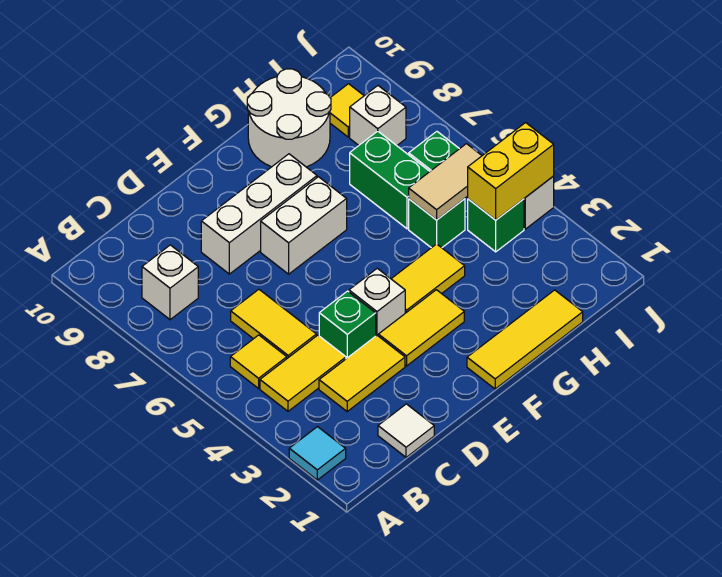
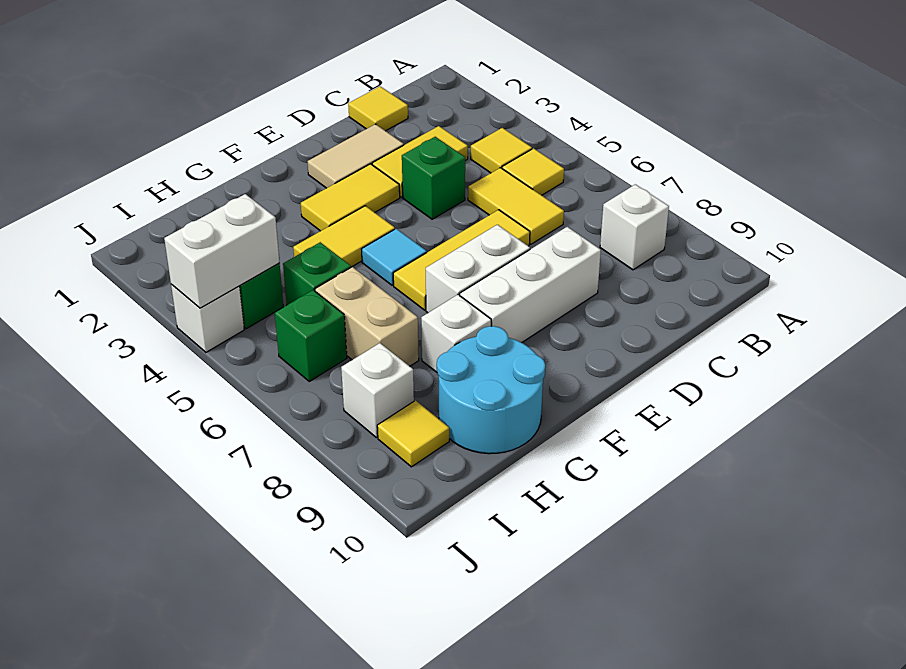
cyan 1x1 tile [289,427,346,480] -> cyan 1x1 tile moved to [362,229,427,285]
yellow 1x2 tile [260,335,346,411] -> yellow 1x1 tile [471,128,532,173]
white 1x1 tile [378,404,434,457] -> yellow 1x1 tile [348,86,408,131]
white 1x1 brick [349,268,405,336] -> white 1x1 brick moved to [421,295,491,372]
yellow 1x3 tile [467,290,583,389] -> yellow 1x3 tile moved to [393,210,530,310]
white 2x2 round brick [247,69,331,167] -> cyan 2x2 round brick [437,326,545,454]
tan 1x2 tile [409,144,482,220] -> tan 1x2 tile moved to [308,124,404,188]
green 1x2 brick [350,131,430,229] -> tan 1x2 brick [315,267,419,366]
yellow 1x2 brick [468,123,554,220] -> white 1x2 brick [164,194,280,308]

